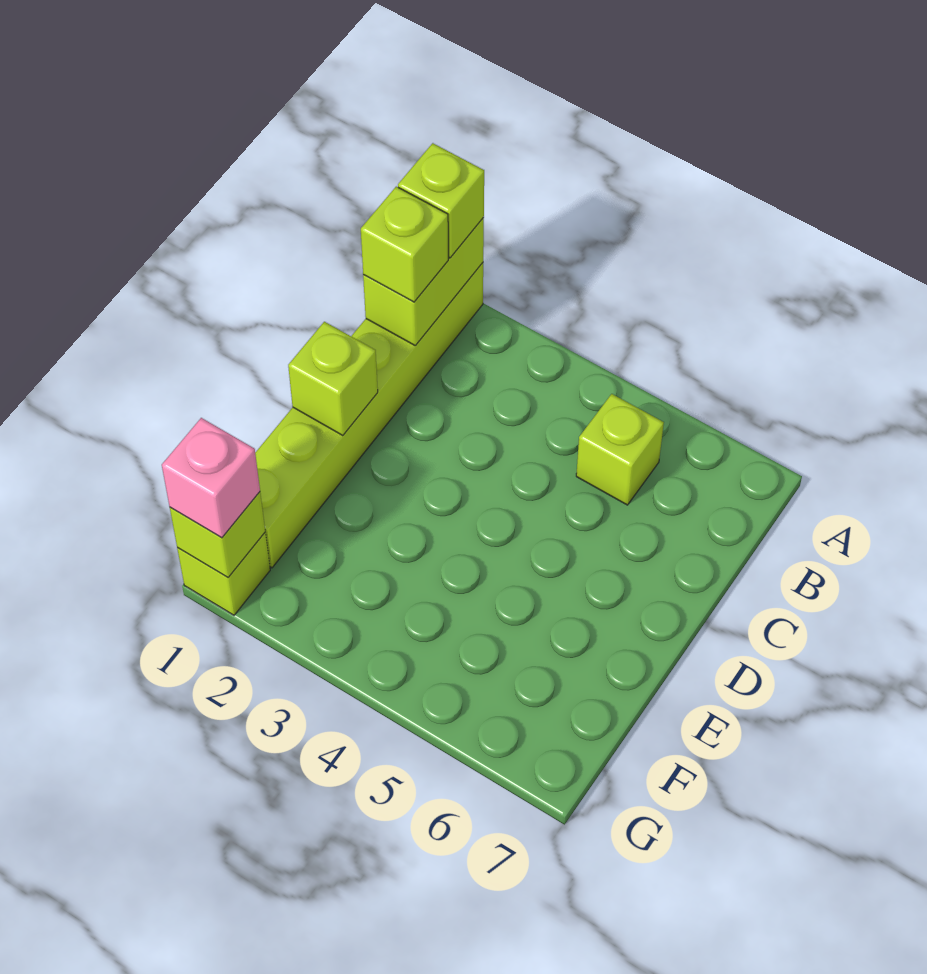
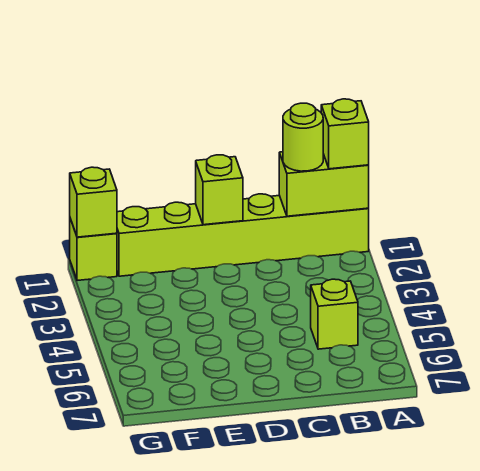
lime 1x1 brick [361,187,448,302] -> lime 1x1 round brick [283,103,323,171]
pink 1x1 brick [162,418,260,538] -> none

